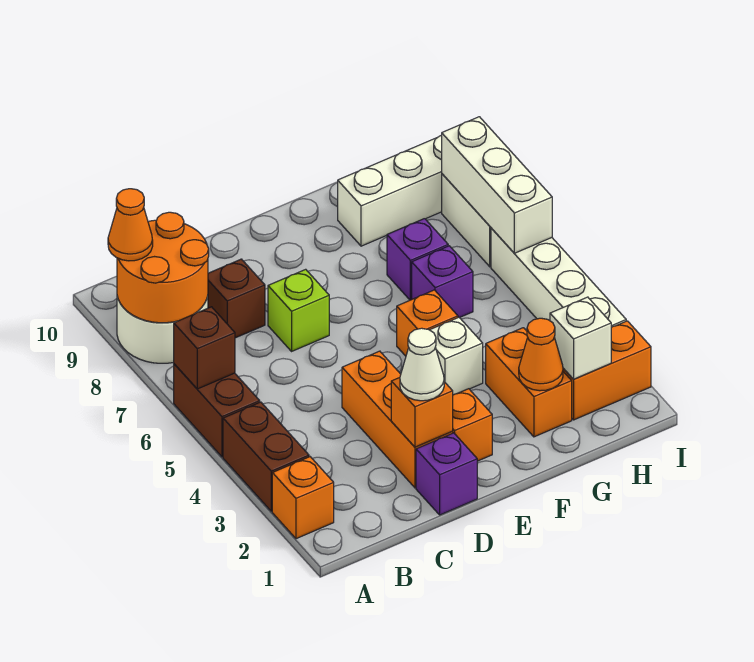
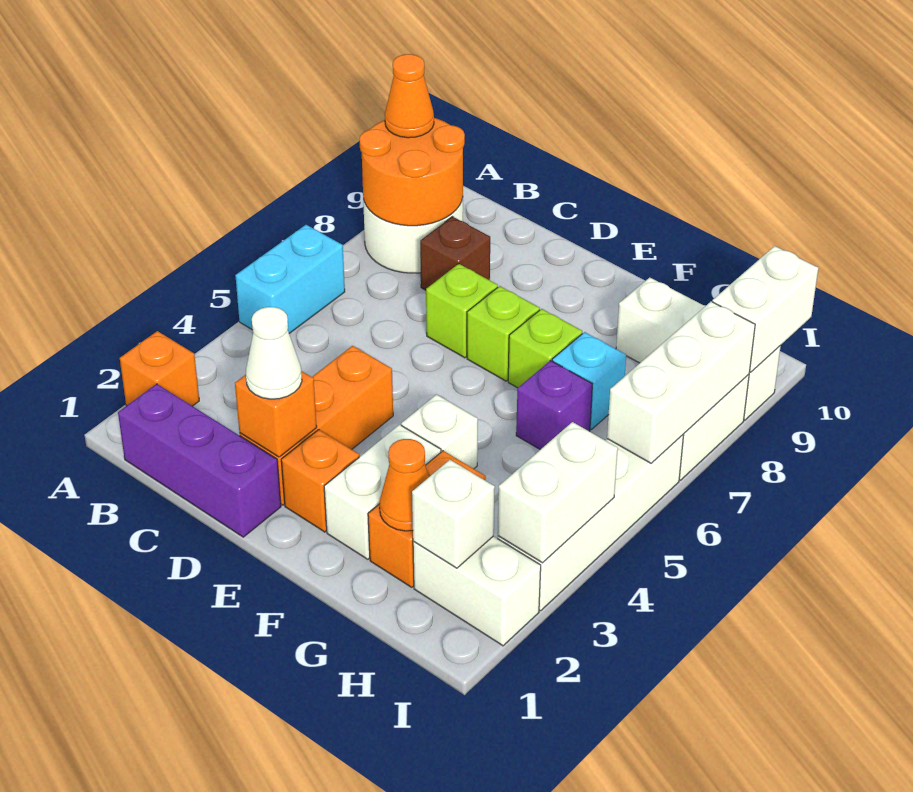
brown 1x2 brick [223,402,309,511] -> none
brown 1x2 brick [174,364,260,457] -> cyan 1x2 brick [235,225,345,333]
brown 1x1 brick [174,307,235,389] -> none
purple 1x1 brick [416,433,477,515] -> purple 1x3 brick [118,384,281,537]
none -> lime 1x1 brick [467,286,540,381]
none -> white 1x2 brick [324,425,441,559]
orange 1x1 brick [397,290,458,356] -> none
none -> lime 1x1 brick [508,309,582,388]
purple 1x1 brick [387,219,448,300] -> cyan 1x1 brick [552,332,626,429]
orange 1x2 brick [563,321,651,420] -> white 1x2 brick [413,536,541,646]
none -> white 1x2 brick [498,422,618,563]
none -> white 1x2 brick [712,246,818,372]

